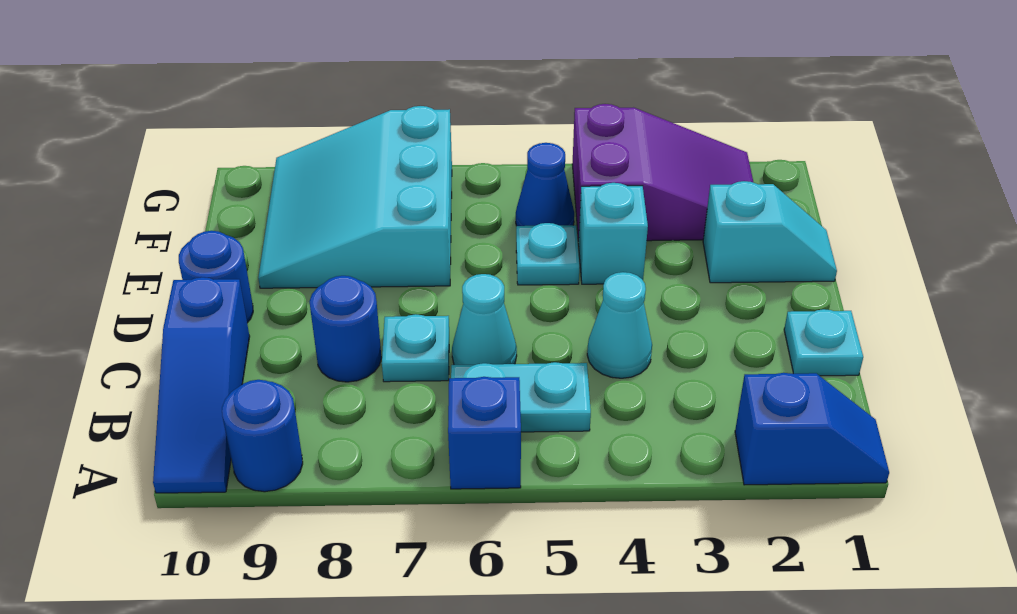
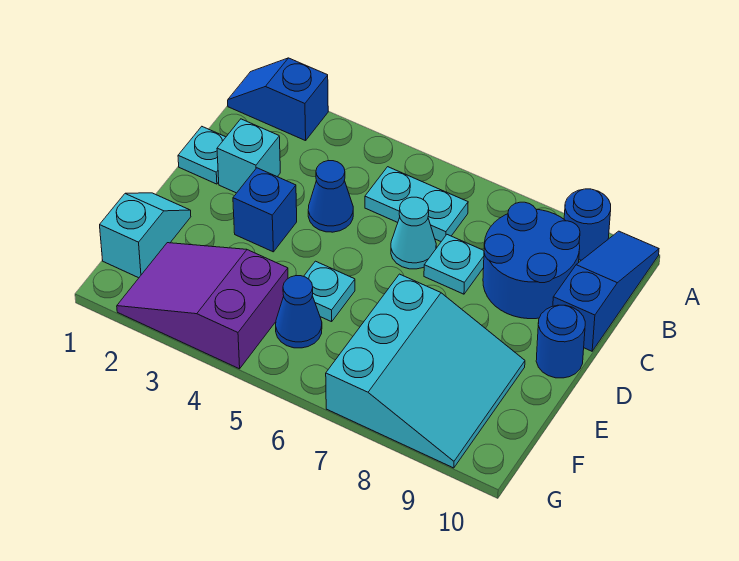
blue 1x1 brick [448,377,521,489] -> blue 1x1 brick moved to [233,168,297,252]
cyan 1x1 cone [587,272,652,378] -> blue 1x1 cone [308,161,353,232]
blue 1x1 round brick [310,276,381,382] -> blue 2x2 round brick [483,202,580,319]
cyan 1x2 slope [703,181,837,283] -> cyan 1x2 slope turned to [100,193,191,278]
cyan 1x1 brick [578,183,648,284] -> cyan 1x1 brick moved to [217,119,280,193]

